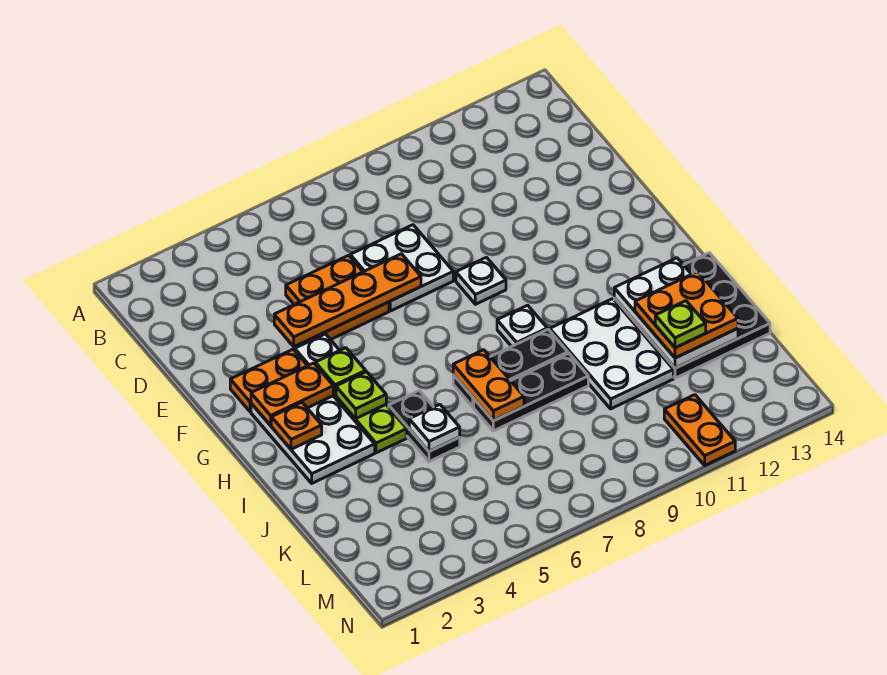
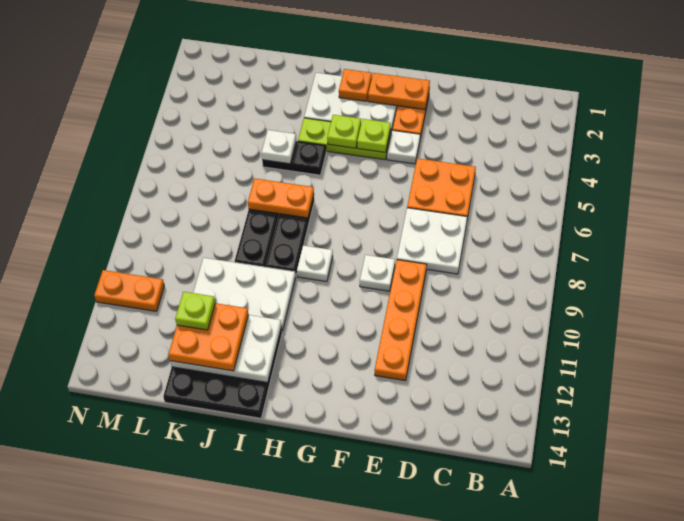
orange 1x4 plate [274,254,421,347] -> orange 1x4 plate moved to [375,260,427,381]
orange 1x2 plate [251,363,333,425] -> orange 1x2 plate turned to [368,73,430,109]

